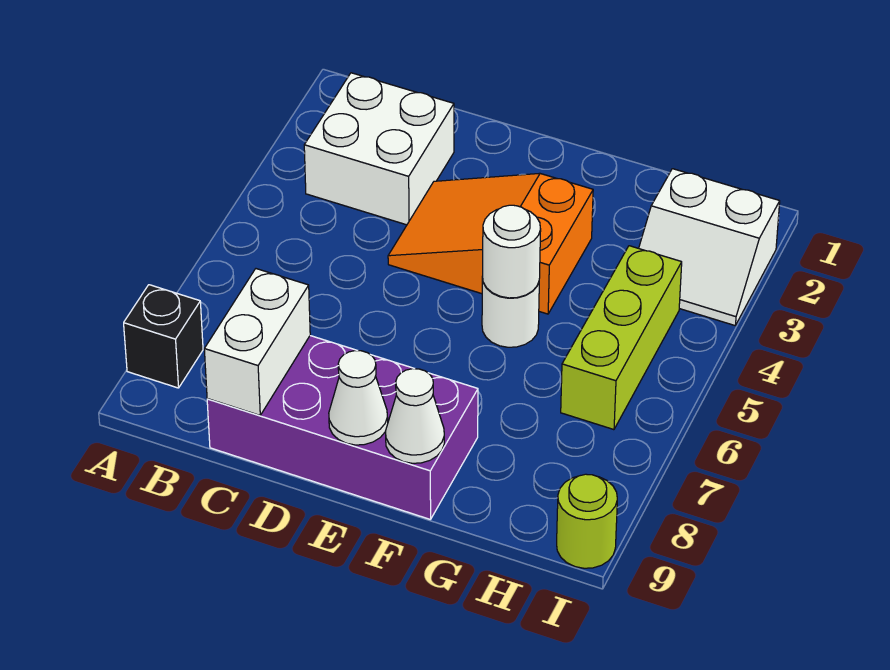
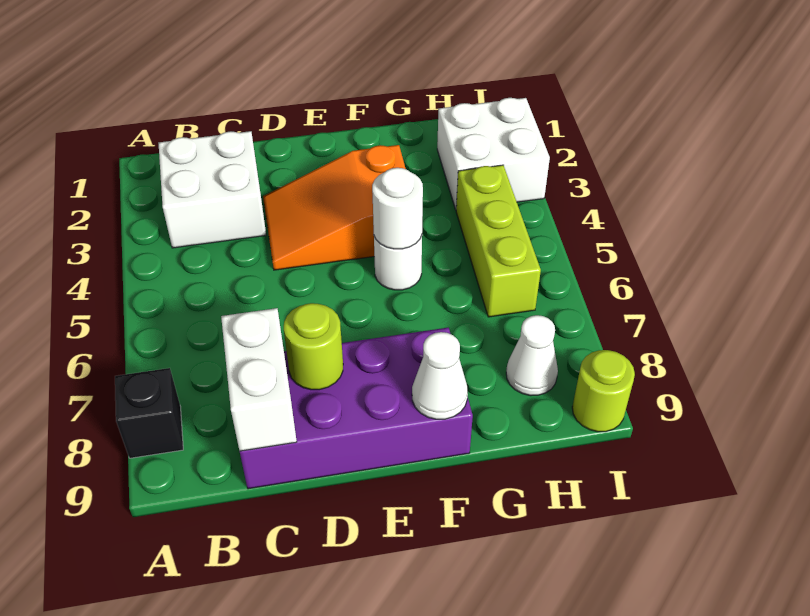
none -> lime 1x1 round brick [284,303,343,390]
white 1x1 cone [329,351,388,445] -> white 1x1 cone moved to [506,315,558,396]
white 2x2 slope [639,169,780,325] -> white 2x2 brick [437,98,550,209]

